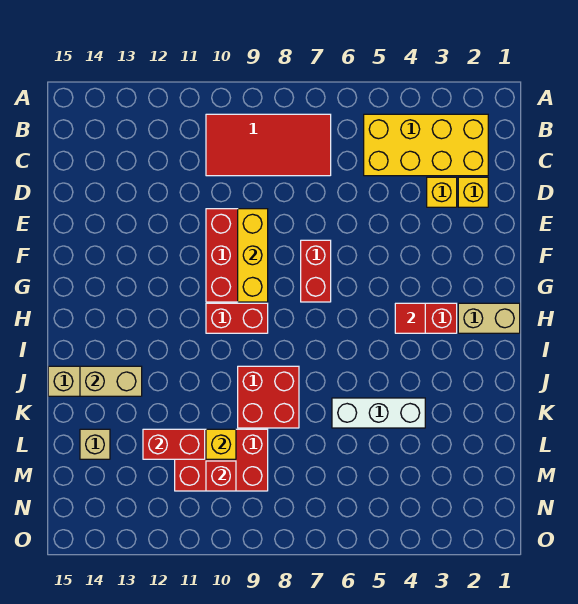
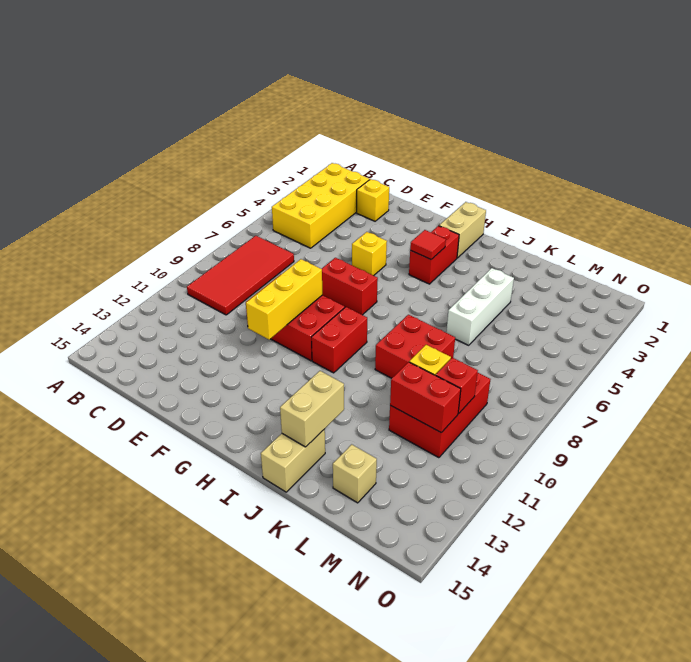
yellow 1x1 brick [427,177,457,207] -> yellow 1x1 brick moved to [352,232,387,276]
yellow 1x3 brick [238,209,268,302] -> yellow 1x3 brick turned to [246,259,322,339]
red 1x2 brick [143,429,205,459] -> red 1x2 brick turned to [390,362,461,432]

